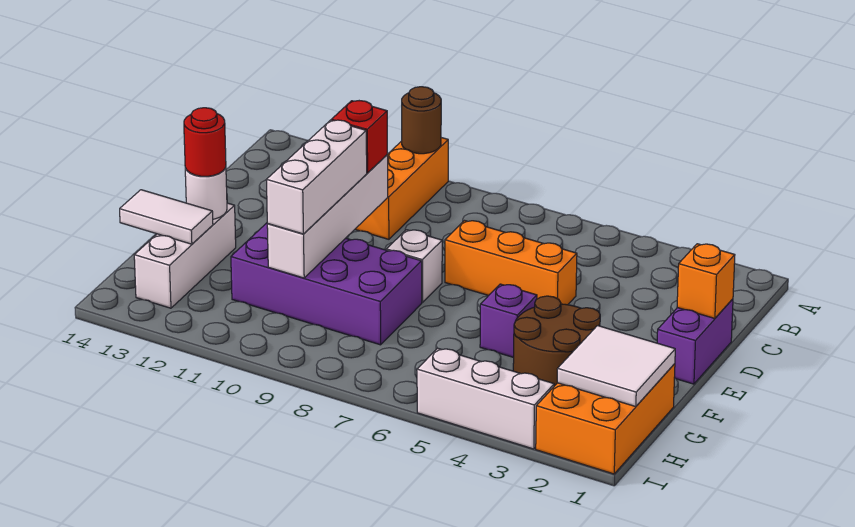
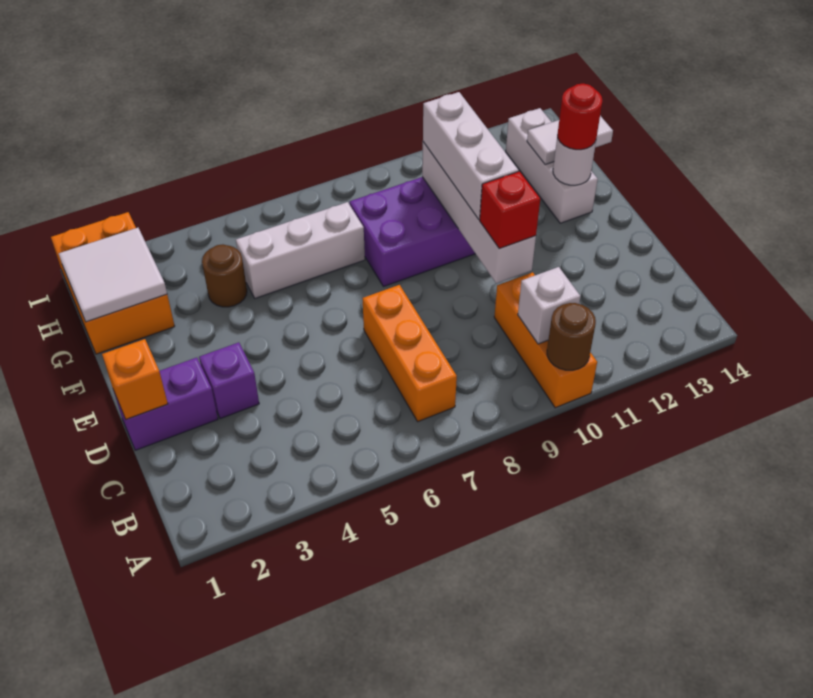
purple 1x2 brick [657,299,733,384] -> purple 1x2 brick turned to [113,358,218,450]
orange 1x3 brick [445,221,577,305] -> orange 1x3 brick turned to [363,285,457,421]
white 1x1 brick [386,230,442,303] -> white 1x1 brick moved to [518,267,580,344]
brown 2x2 round brick [513,296,600,386] -> brown 1x1 round brick [202,244,247,307]
purple 1x1 brick [480,284,537,358] -> purple 1x1 brick moved to [199,342,259,419]
white 1x3 brick [417,348,554,449] -> white 1x3 brick moved to [236,202,365,298]

